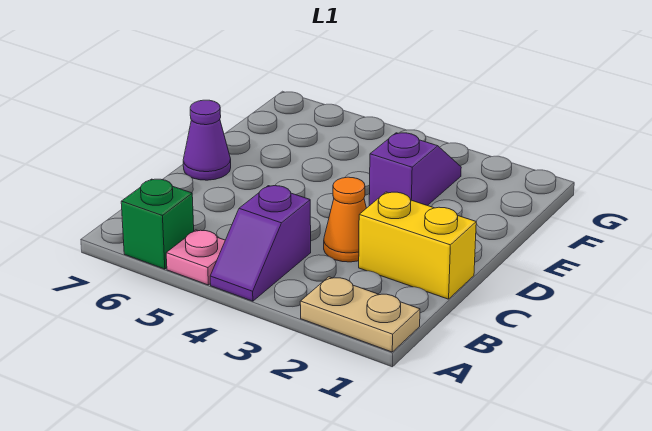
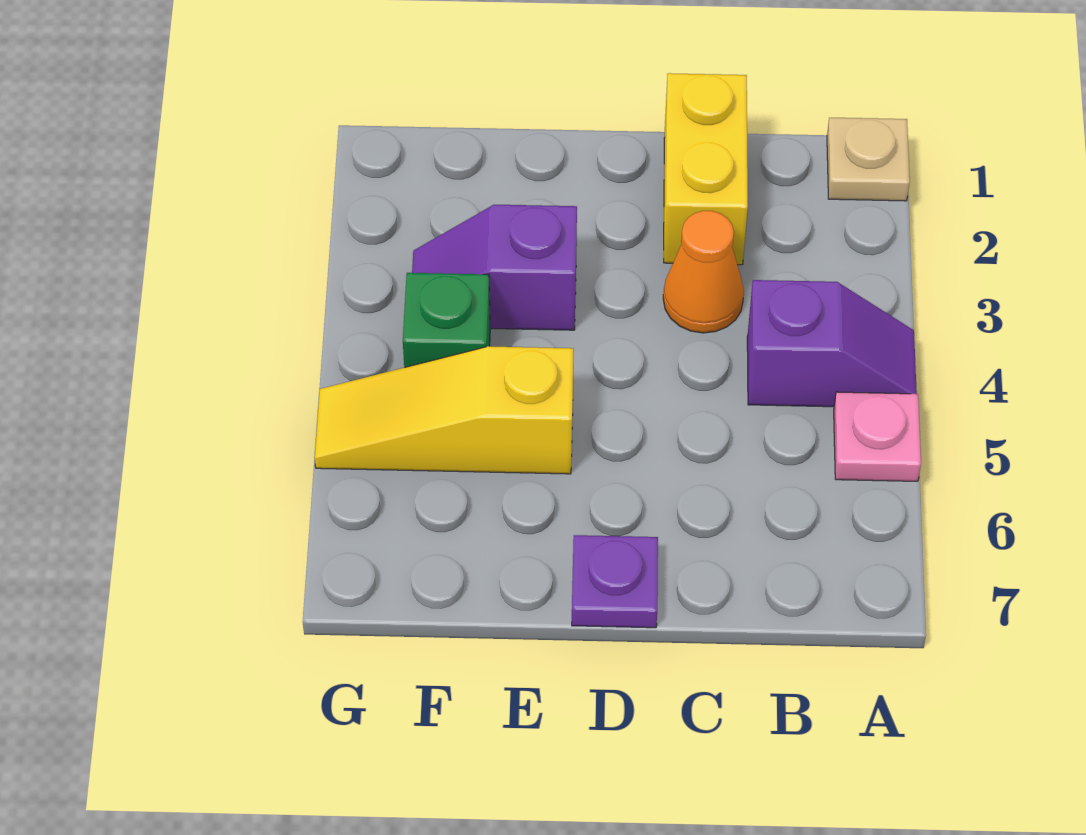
tan 1x2 plate [300,277,420,352] -> tan 1x1 plate [827,118,910,201]
green 1x1 brick [121,179,194,269] -> green 1x1 brick moved to [403,273,490,367]
purple 1x1 cone [183,100,231,180] -> purple 1x1 plate [572,535,658,628]
none -> yellow 1x3 slope [315,346,574,474]

